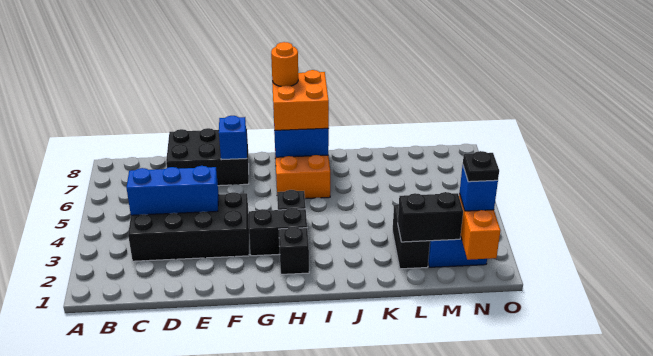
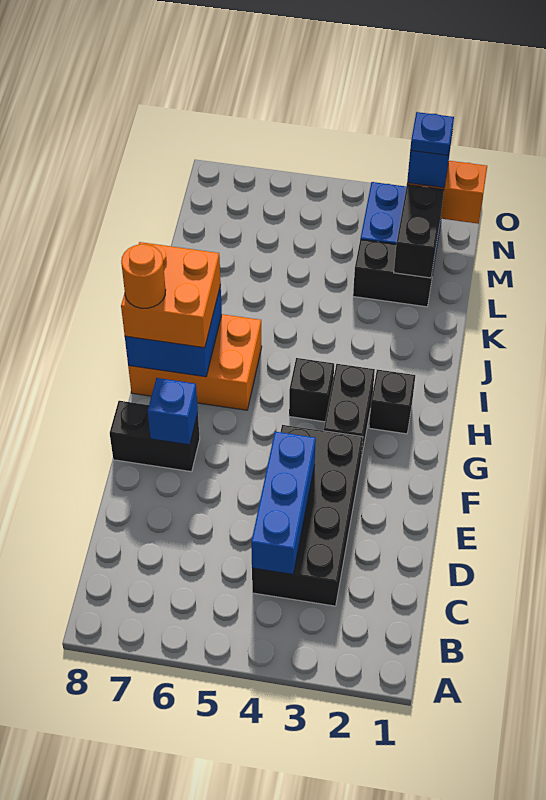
black 2x3 brick [166,128,249,186] -> black 1x2 brick [110,401,200,472]
black 1x1 plate [463,151,499,182] -> blue 1x1 plate [410,112,454,155]

